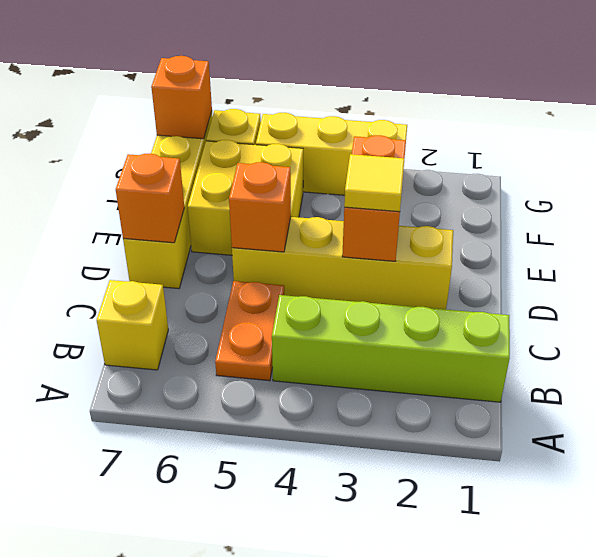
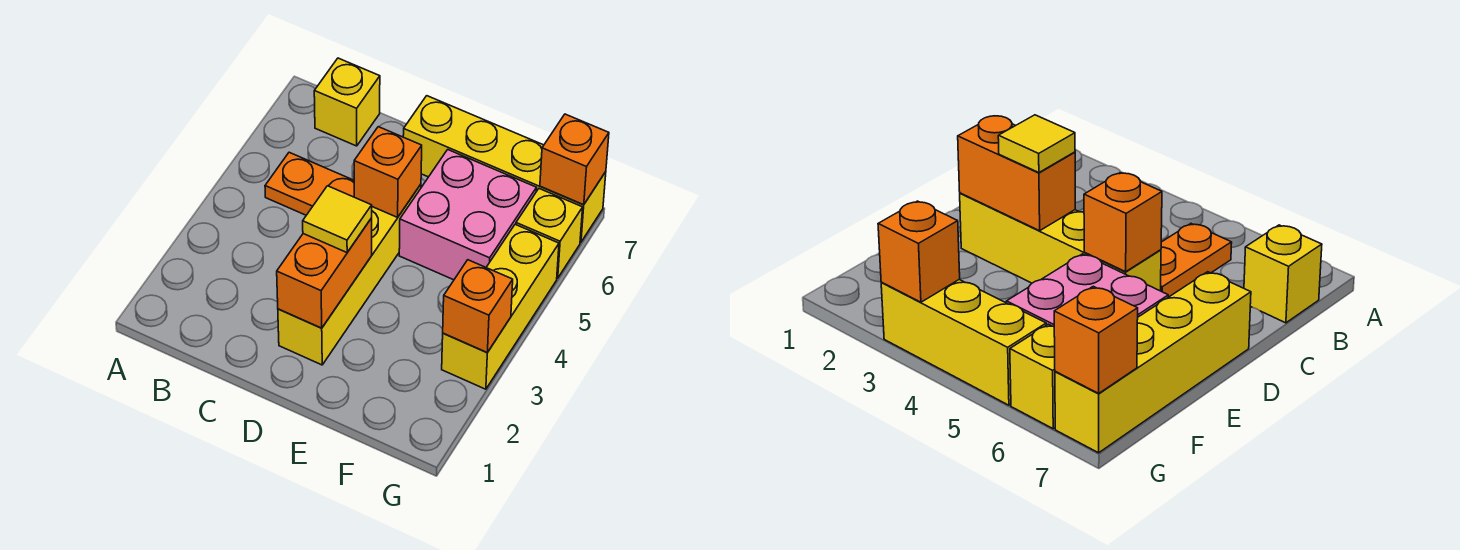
lime 1x4 brick [272,295,510,402] -> none
orange 1x2 brick [342,135,406,261] -> orange 1x2 brick turned to [277,218,372,328]
orange 1x1 brick [116,153,184,243] -> orange 1x1 brick moved to [443,260,513,352]
yellow 2x2 brick [188,140,303,255] -> pink 2x2 brick [399,150,536,280]

